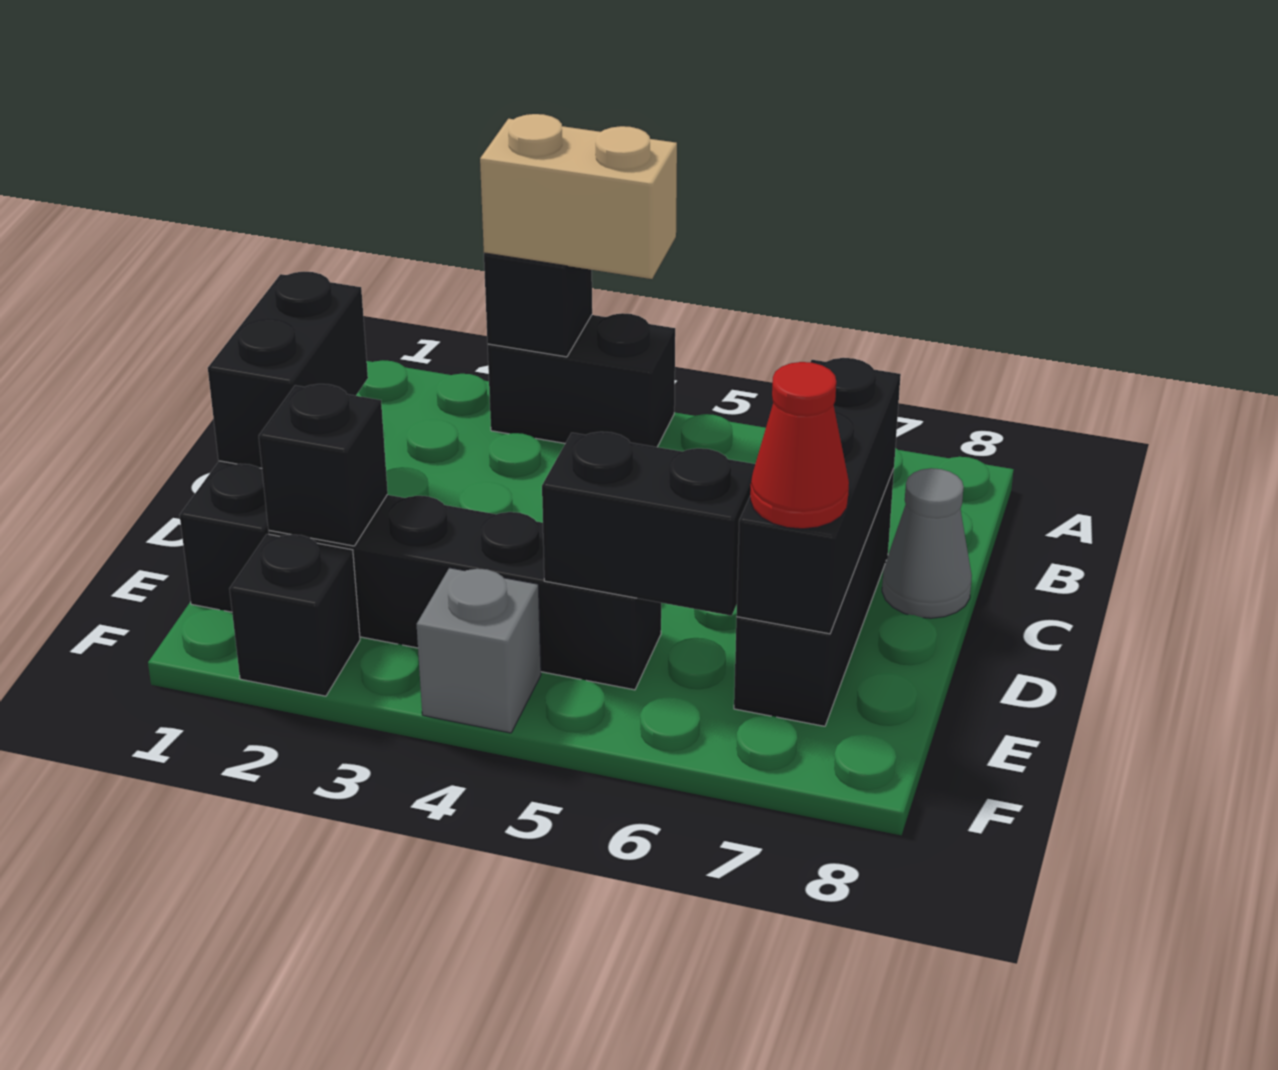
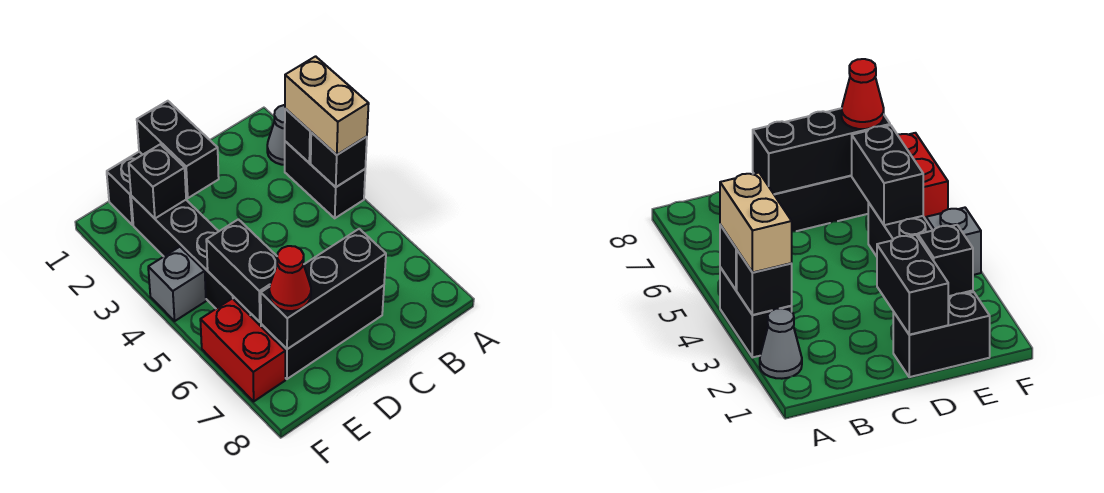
black 1x2 brick [208,272,368,468] -> black 1x2 brick turned to [137,101,219,198]
grey 1x1 cone [882,468,972,618] -> grey 1x1 cone moved to [267,105,285,165]
black 1x1 brick [229,534,360,696] -> black 1x1 brick moved to [311,132,367,187]
none -> red 1x2 brick [200,298,285,401]

